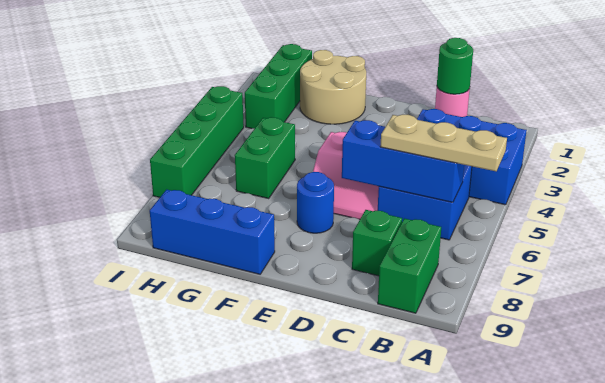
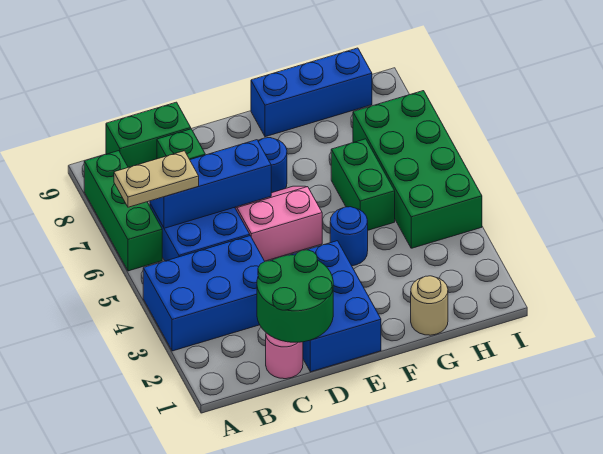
tan 1x3 plate [380,115,507,171] -> tan 1x2 plate [114,151,199,207]
green 1x2 brick [378,218,441,313] -> green 1x2 brick turned to [106,102,191,167]
green 1x1 round brick [437,38,473,94] -> green 2x2 round brick [257,250,333,342]
none -> blue 2x3 brick [271,241,381,372]
tan 2x2 round brick [300,50,366,124] -> tan 1x1 round brick [411,276,448,335]
none -> blue 1x1 round brick [330,207,368,266]
green 1x3 brick [245,44,312,129] -> green 1x3 brick moved to [84,151,162,271]
green 1x4 brick [150,86,244,197] -> green 2x4 brick [353,91,482,248]

